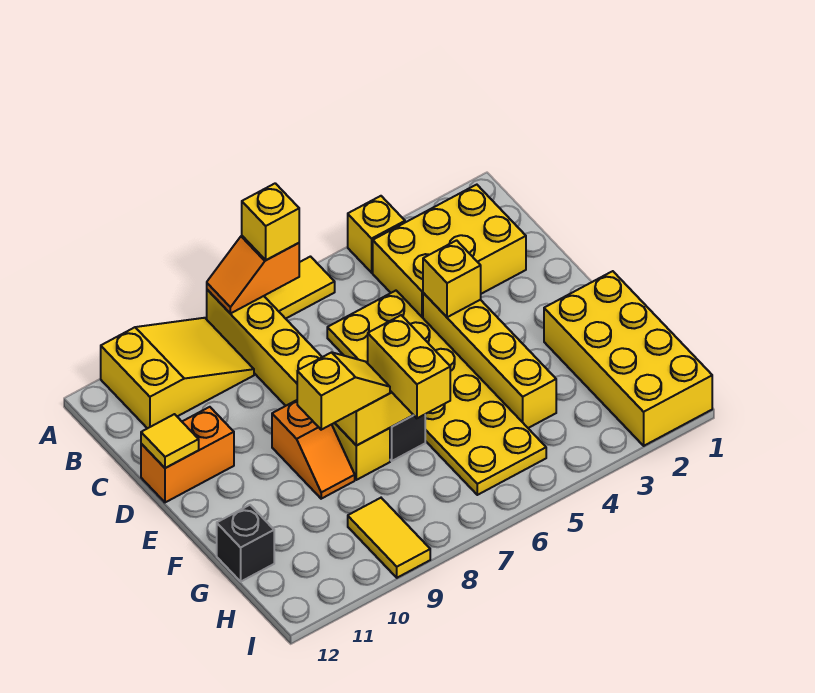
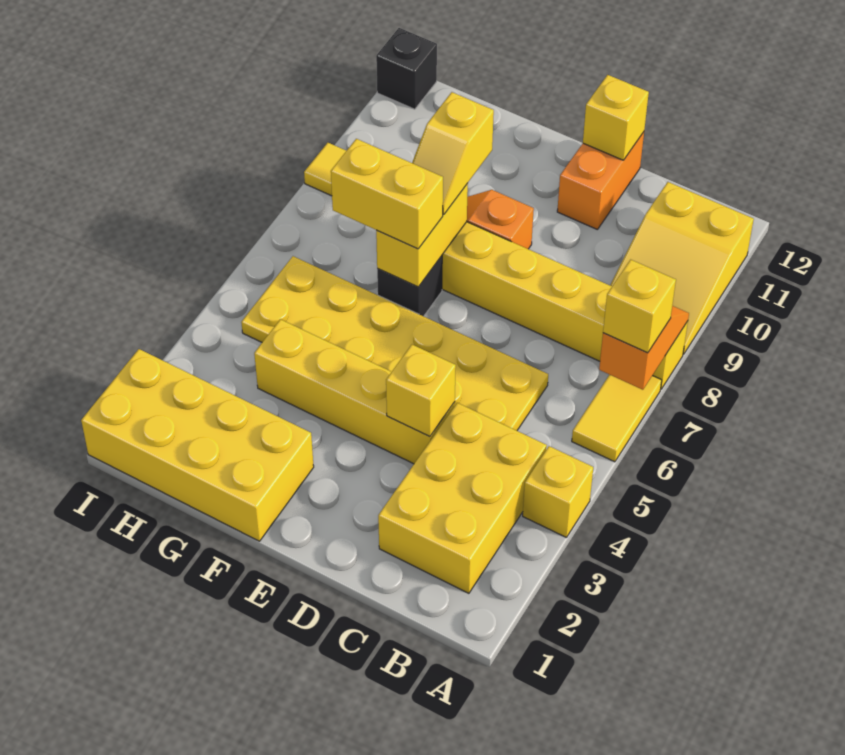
yellow 1x1 tile [141,414,199,468] -> yellow 1x1 brick [583,75,649,160]
black 1x1 brick [217,505,274,581] -> black 1x1 brick moved to [376,28,437,109]

